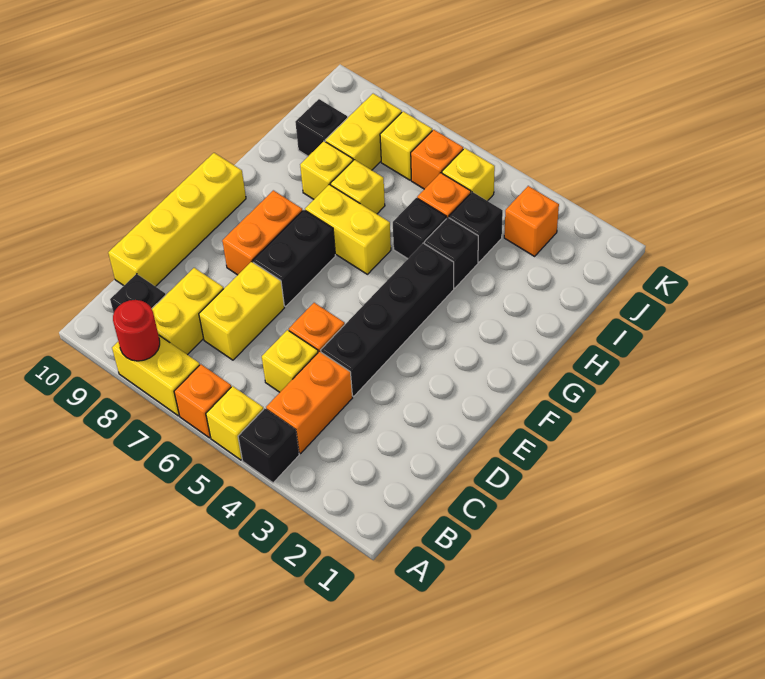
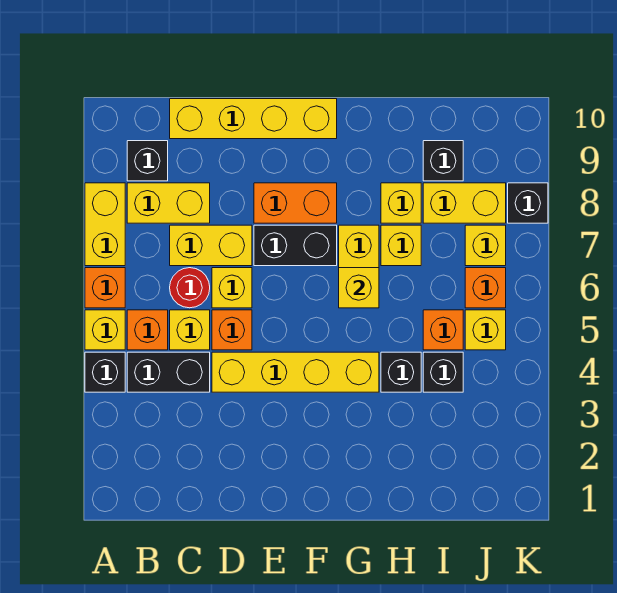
red 1x1 round brick [113,300,160,361] -> red 1x1 round brick moved to [170,268,210,308]
orange 1x2 brick [266,351,353,454] -> black 1x2 brick [127,352,210,392]
black 1x4 brick [321,243,454,396] -> yellow 1x4 brick [212,352,379,392]
none -> yellow 1x1 brick [212,268,252,308]
none -> yellow 1x1 brick [339,268,379,308]
black 1x1 brick [393,198,446,259] -> black 1x1 brick moved to [508,183,548,223]
orange 1x1 brick [504,186,559,256] -> orange 1x1 brick moved to [127,310,168,350]

